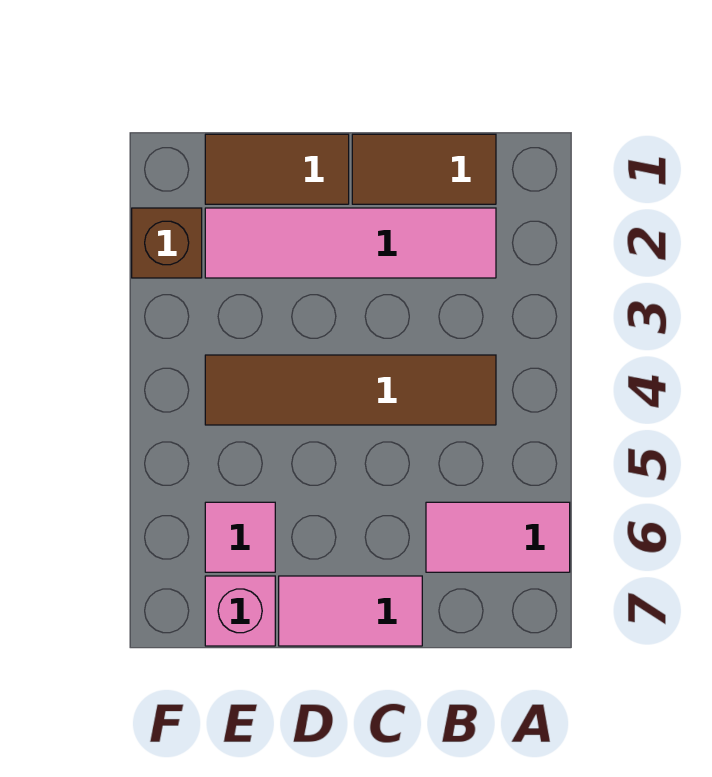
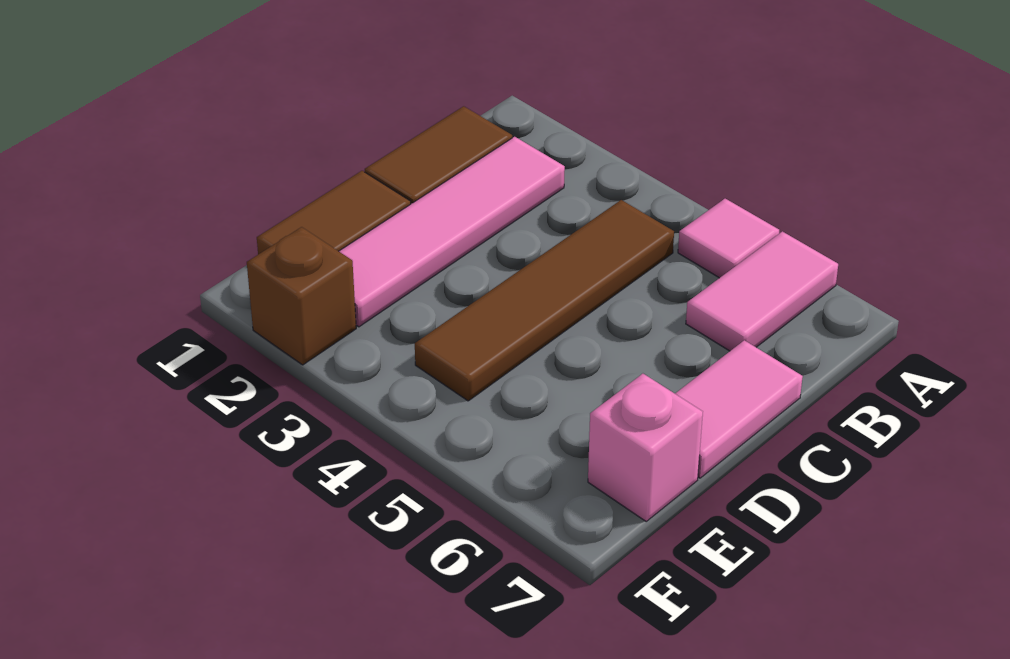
pink 1x1 tile [205,502,275,572] -> pink 1x1 tile moved to [678,199,779,278]

